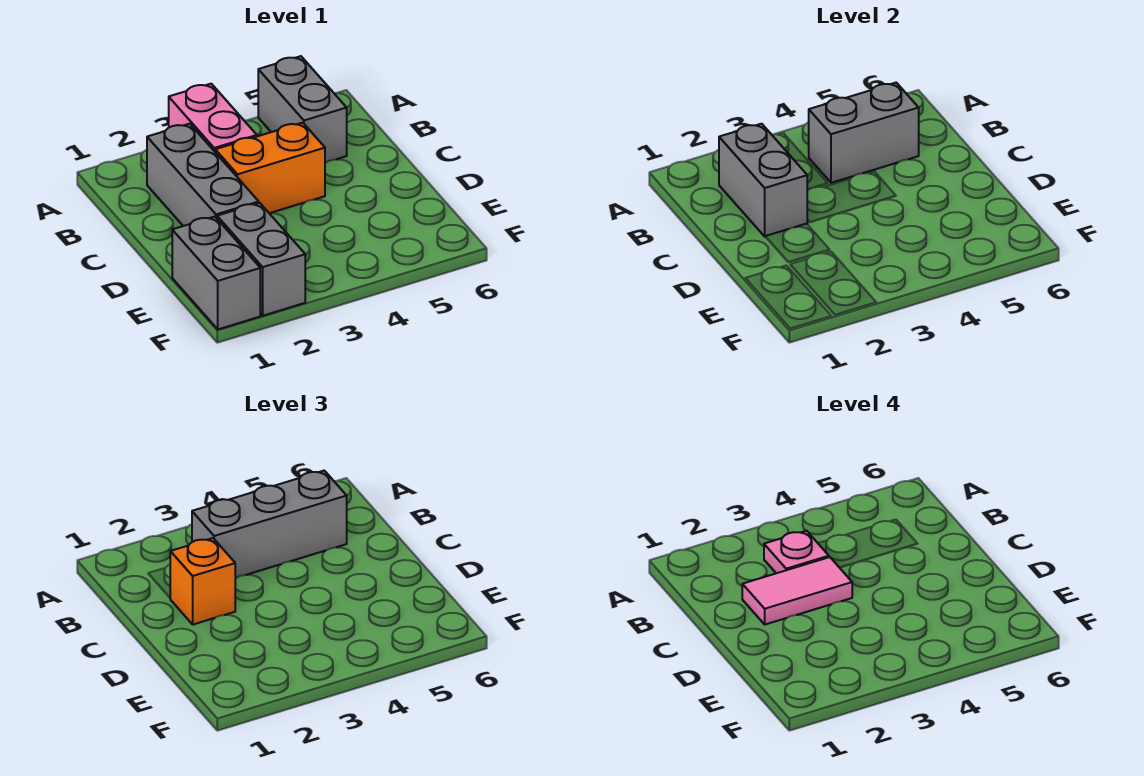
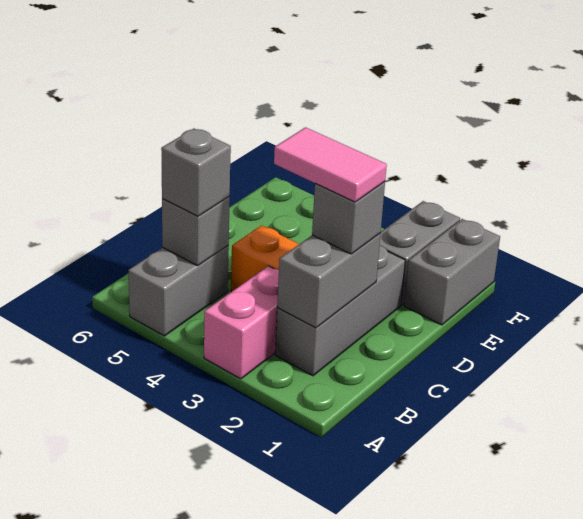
grey 1x3 brick [192,471,347,578] -> grey 1x1 brick [161,129,231,216]
pink 1x1 plate [764,531,829,573] -> none
grey 1x2 brick [809,83,919,183] -> grey 1x1 brick [162,197,230,265]
orange 1x1 brick [170,538,235,624] -> grey 1x1 brick [312,182,385,254]

